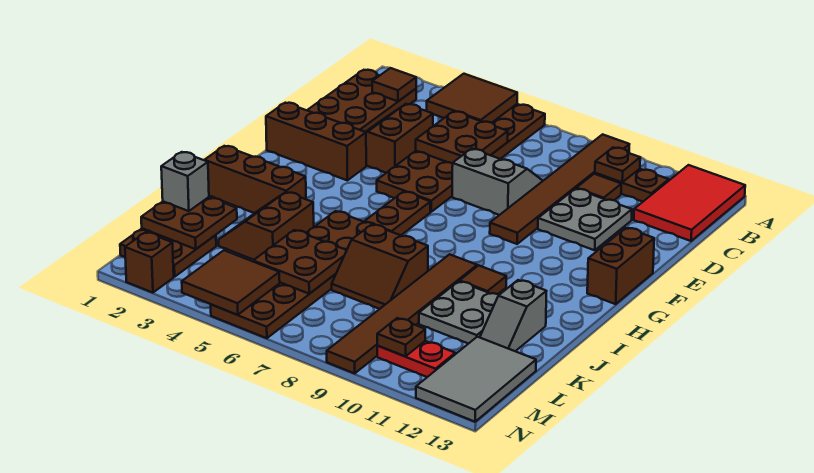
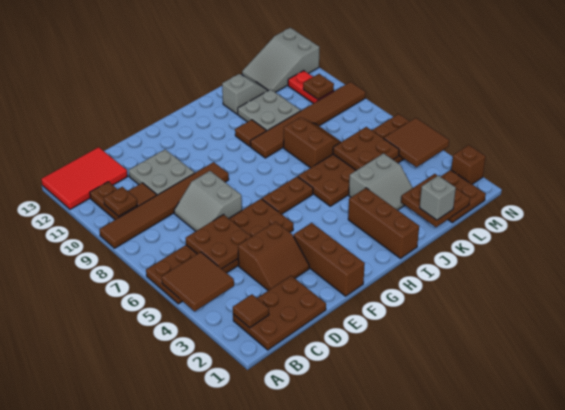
brown 1x2 brick [587,228,654,304] -> none
brown 2x2 slope [219,192,314,260] -> grey 2x2 slope [349,153,413,210]
grey 2x3 tile [416,337,536,422] -> grey 2x3 slope [242,28,319,93]

